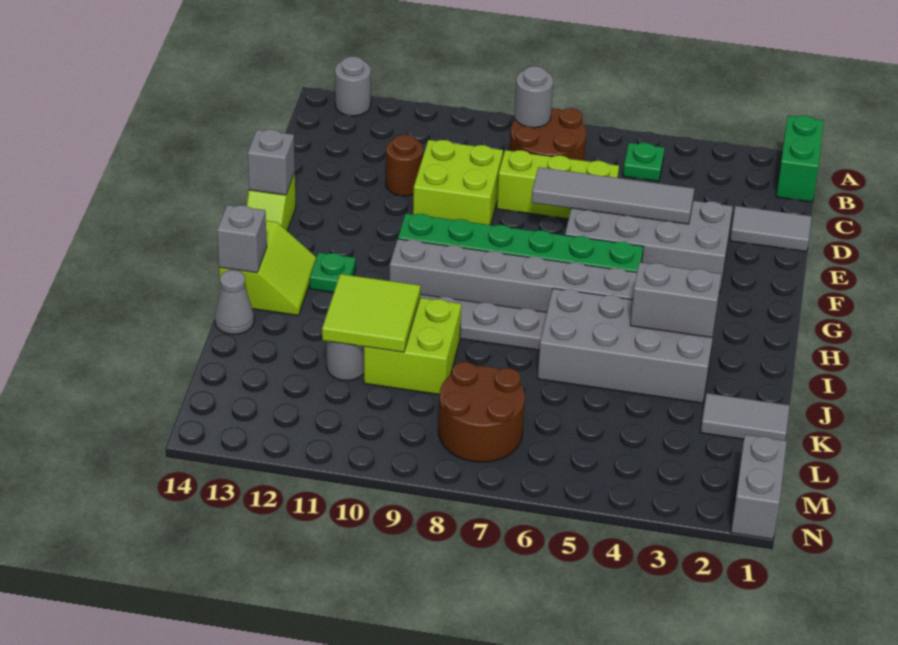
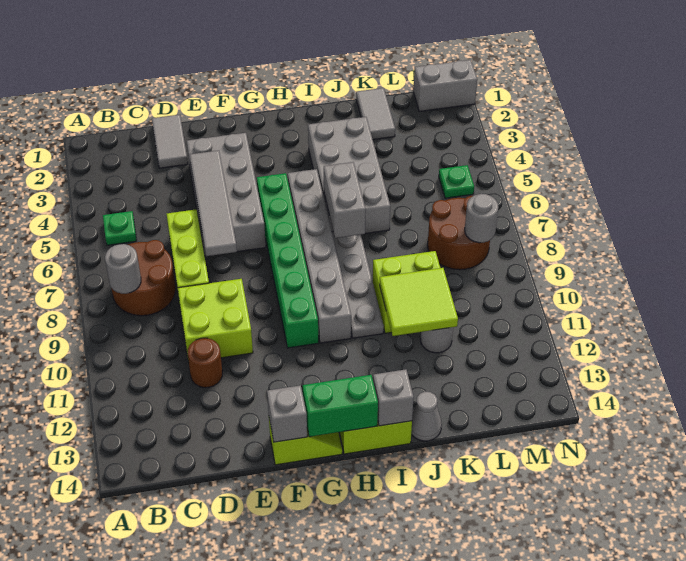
green 1x2 brick [776,116,824,202] -> green 1x2 brick moved to [303,375,378,437]
grey 1x1 round brick [335,56,371,116] -> grey 1x1 round brick moved to [465,194,498,243]
green 1x1 plate [310,252,356,292] -> green 1x1 plate moved to [439,165,474,198]
grey 1x2 brick [630,262,721,337] -> grey 1x2 brick moved to [324,162,366,238]

